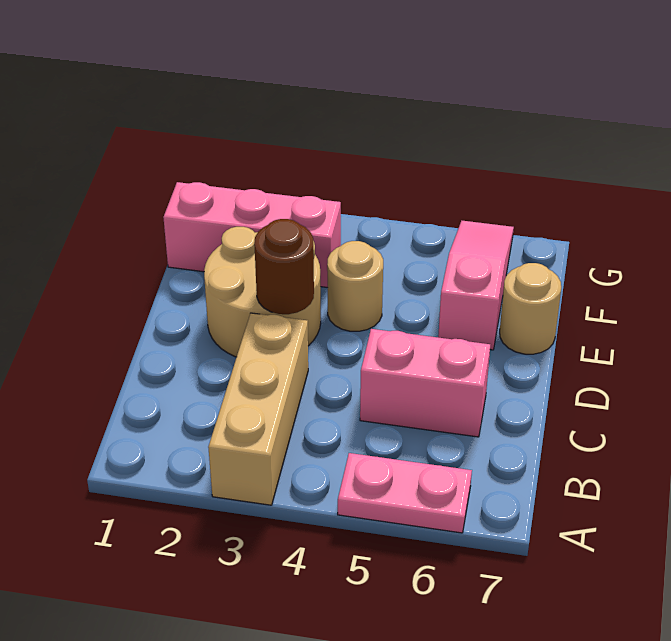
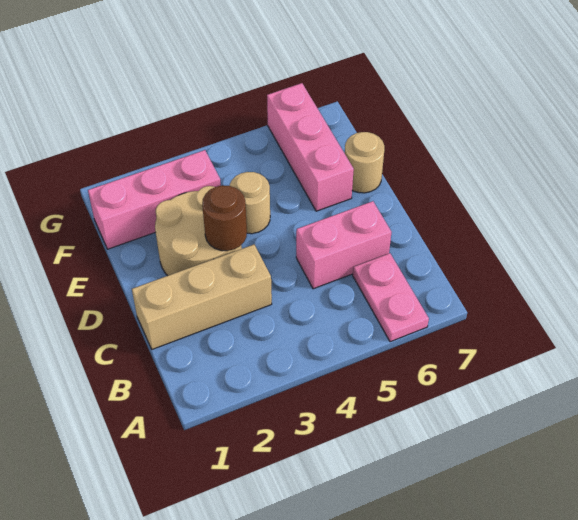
tan 1x3 brick [208,313,308,505] -> tan 1x3 brick turned to [132,245,272,349]
pink 1x2 plate [338,453,472,533] -> pink 1x2 plate turned to [353,253,429,342]
pink 1x3 slope [438,221,514,350] -> pink 1x3 brick [267,83,354,211]

